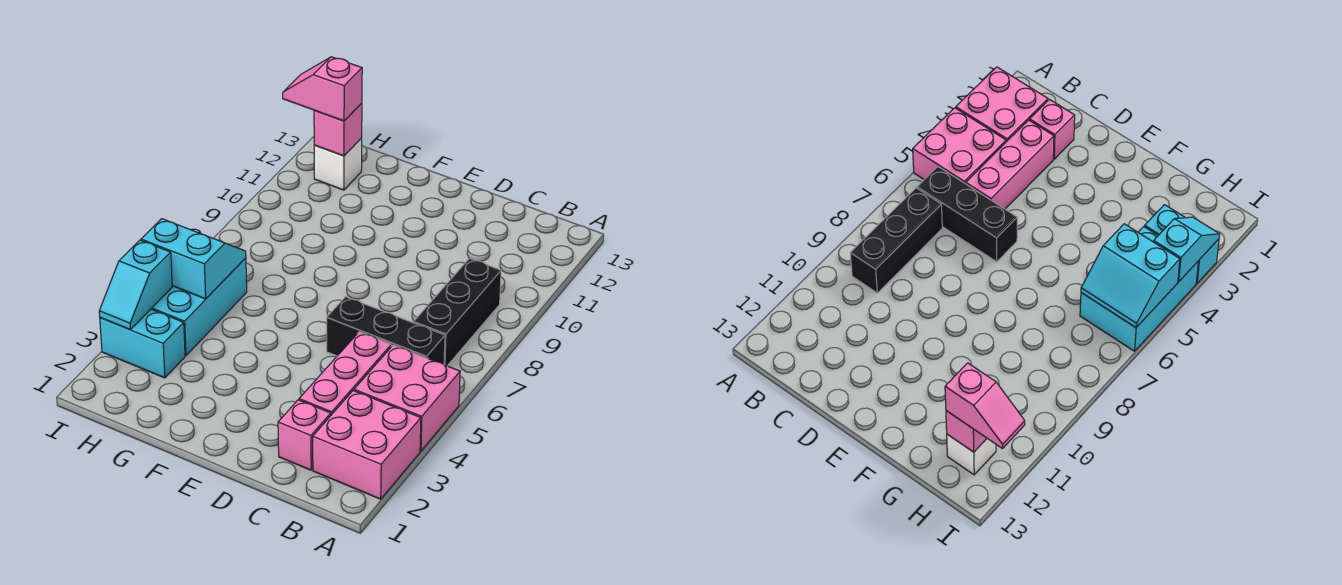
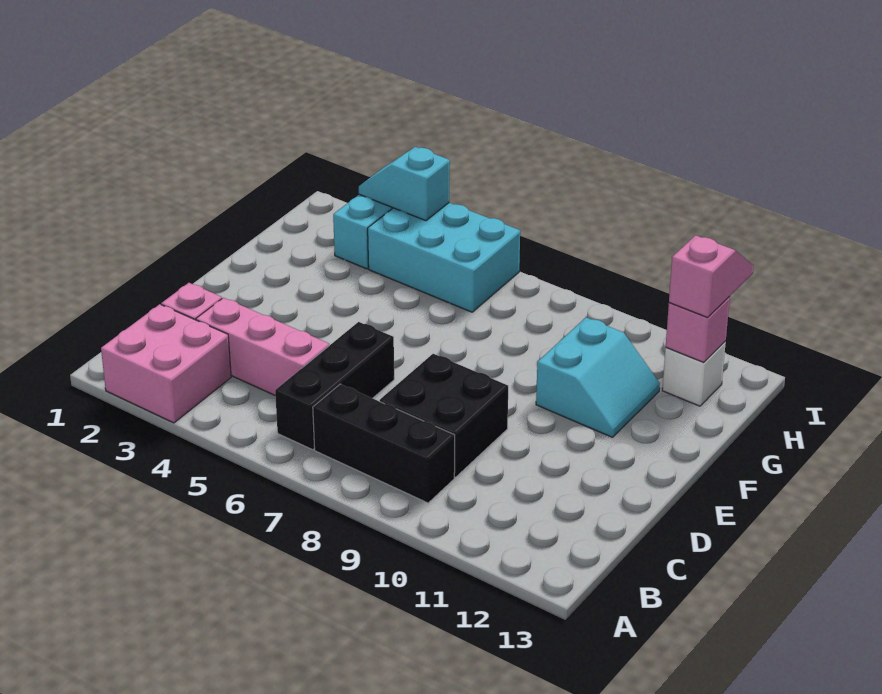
pink 2x2 brick [354,345,460,451] -> none
none -> black 2x2 brick [380,354,508,477]
cyan 2x2 slope [141,219,246,299] -> cyan 2x2 slope moved to [536,317,660,437]

